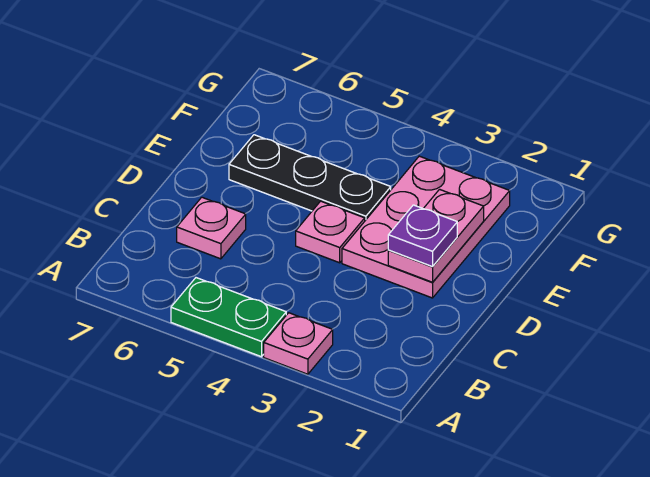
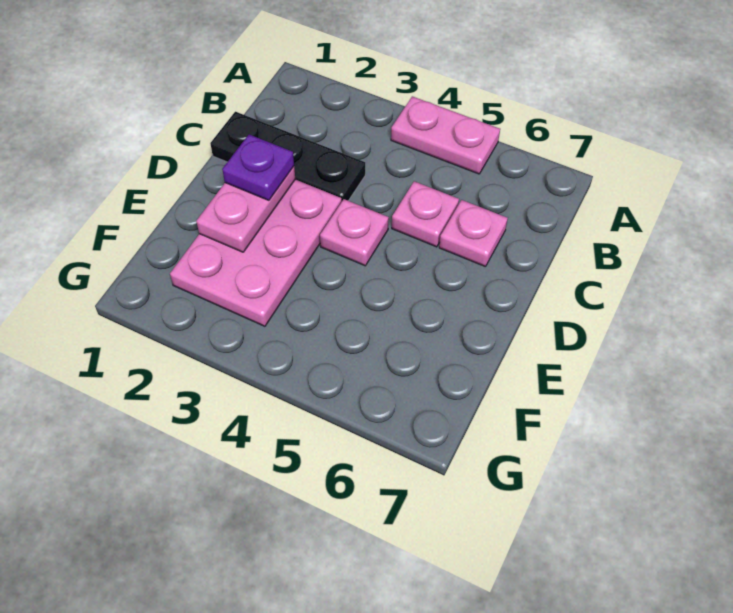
pink 1x1 plate [264,313,333,374] -> pink 1x1 plate moved to [392,181,459,247]
green 1x2 plate [171,278,286,357] -> pink 1x2 plate [391,96,500,174]
black 1x3 plate [229,135,391,220] -> black 1x3 plate moved to [210,112,365,201]

